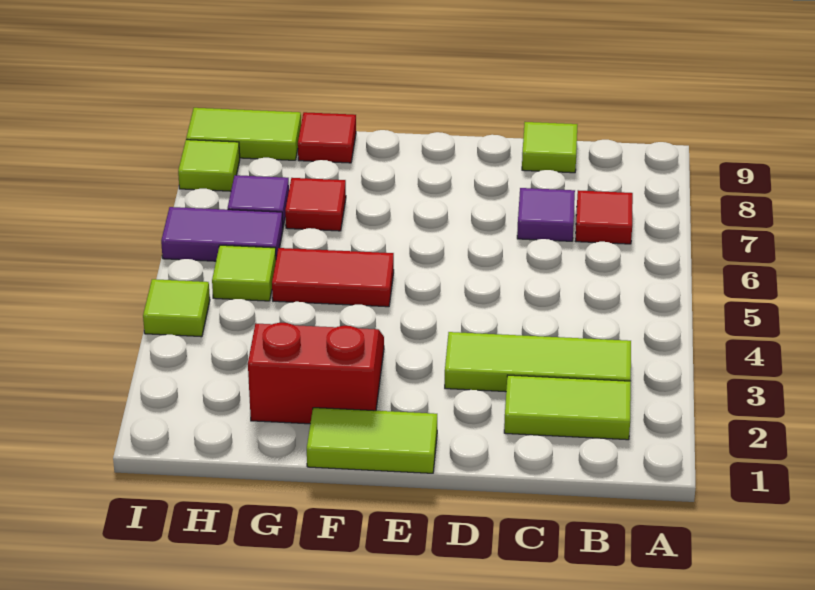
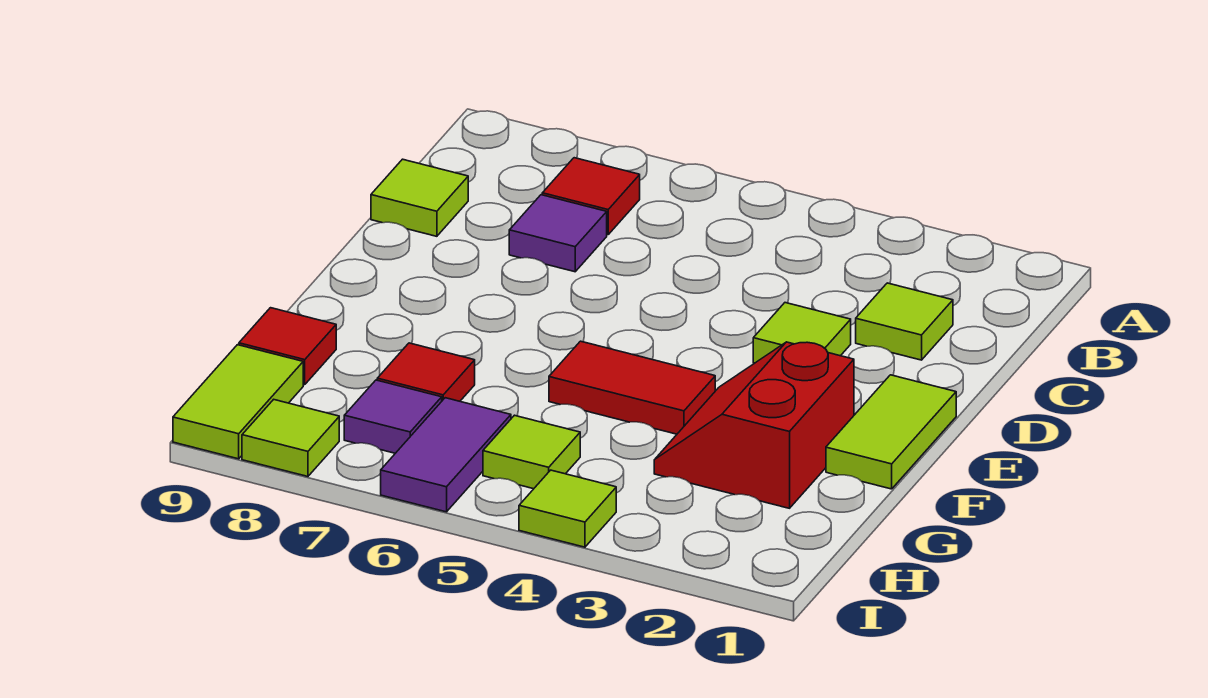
lime 1x2 tile [504,375,631,440] -> lime 1x1 tile [856,283,953,360]
lime 1x3 tile [445,332,631,392] -> lime 1x1 tile [753,303,851,363]
red 1x2 tile [272,248,394,307] -> red 1x2 tile turned to [549,341,715,434]

